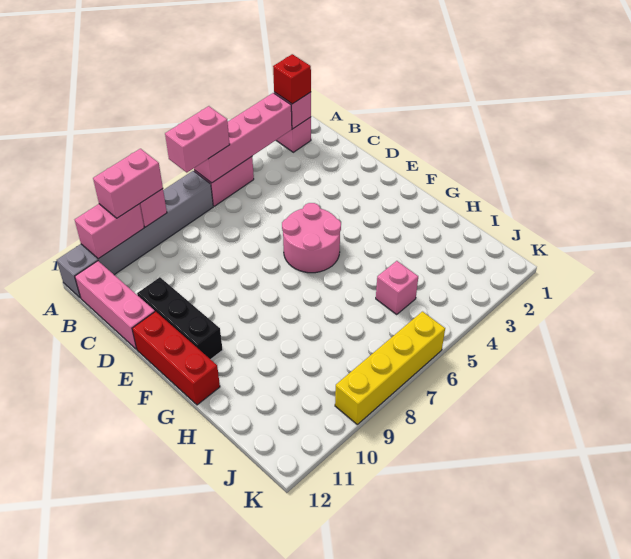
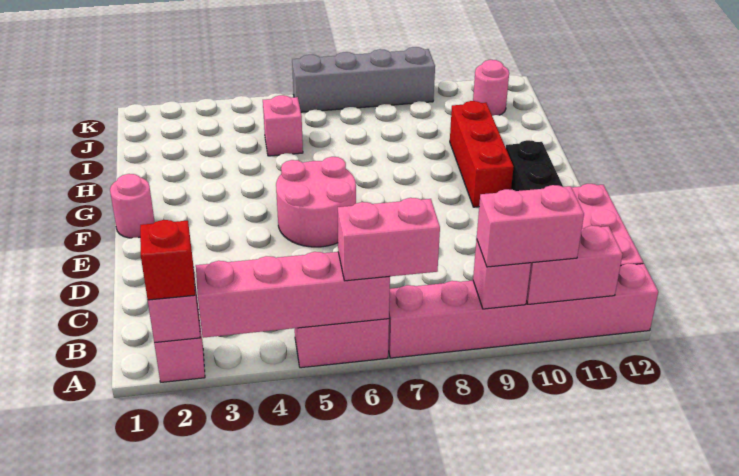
grey 1x6 brick [57,171,213,298] -> pink 1x6 brick [388,264,658,358]
red 1x3 brick [132,311,220,405] -> red 1x3 brick moved to [450,101,513,207]
none -> pink 1x1 round brick [110,174,155,238]
none -> pink 1x1 round brick [473,60,509,116]
yellow 1x4 brick [335,312,445,424] -> grey 1x4 brick [292,47,435,112]

